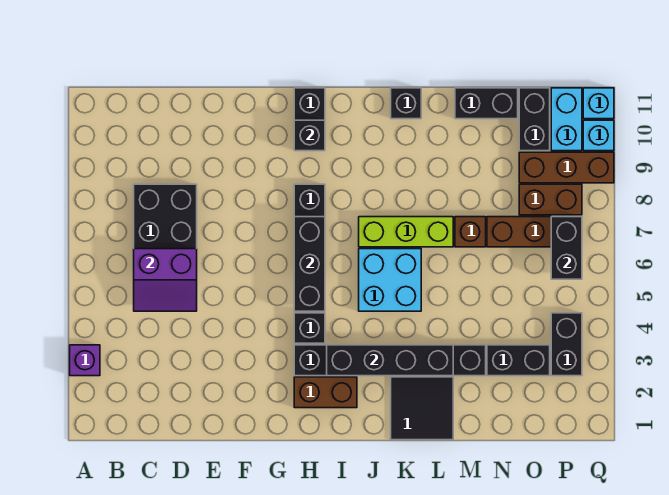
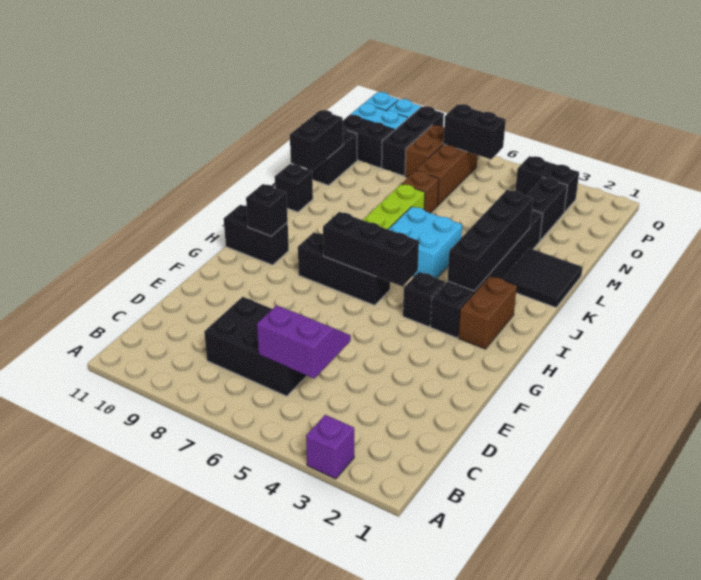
purple 2x2 slope [134,249,197,311] -> purple 2x2 slope turned to [257,306,351,378]
none -> black 1x2 brick [290,110,343,171]
brown 1x3 brick [519,152,614,183] -> black 1x3 brick [382,106,444,176]

